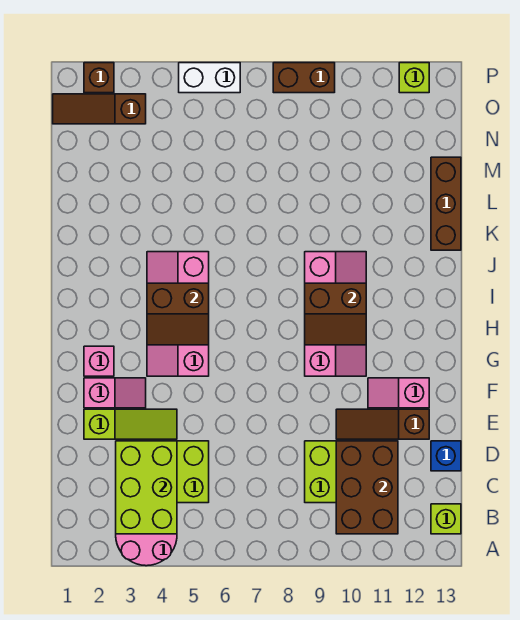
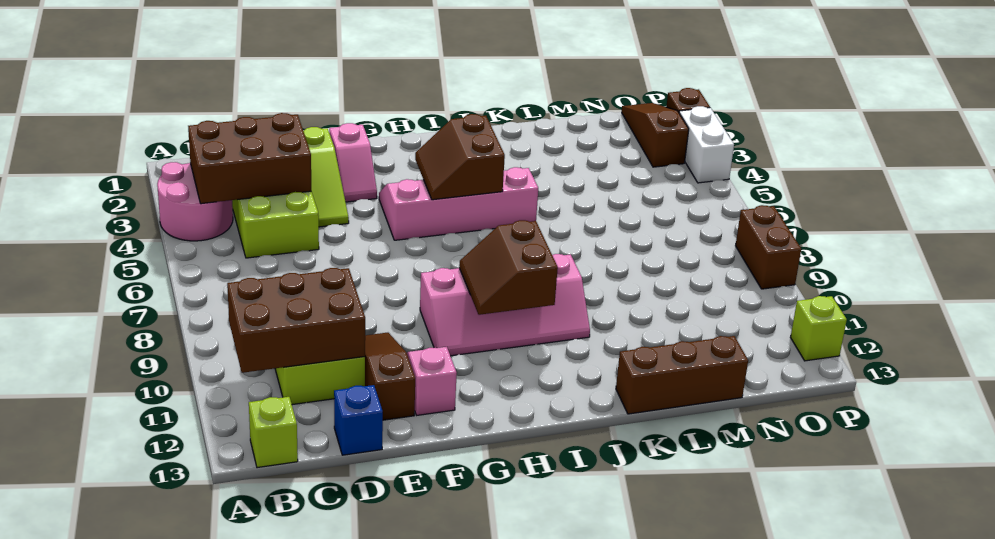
lime 2x3 brick [116,441,177,534] -> brown 2x3 brick [188,113,311,204]
pink 1x1 brick [84,346,114,376] -> none
white 1x2 brick [179,63,240,93] -> white 1x2 brick moved to [679,106,734,183]

